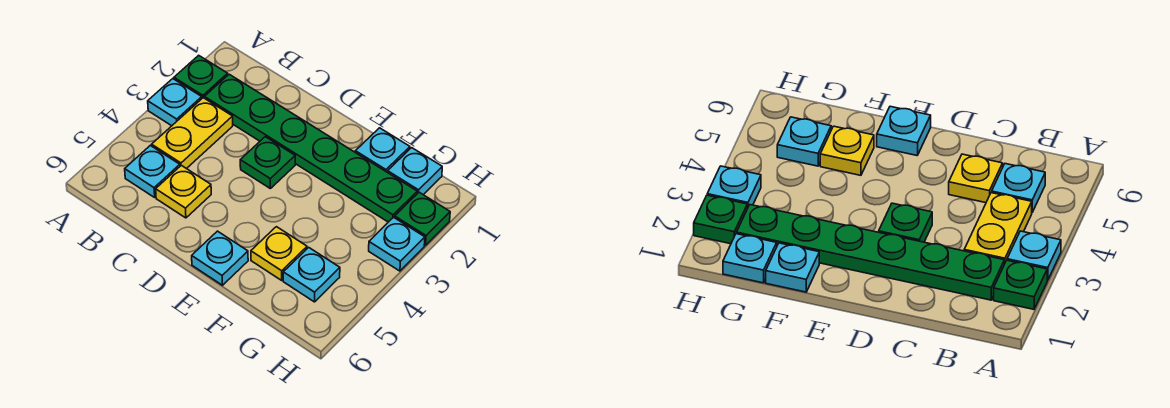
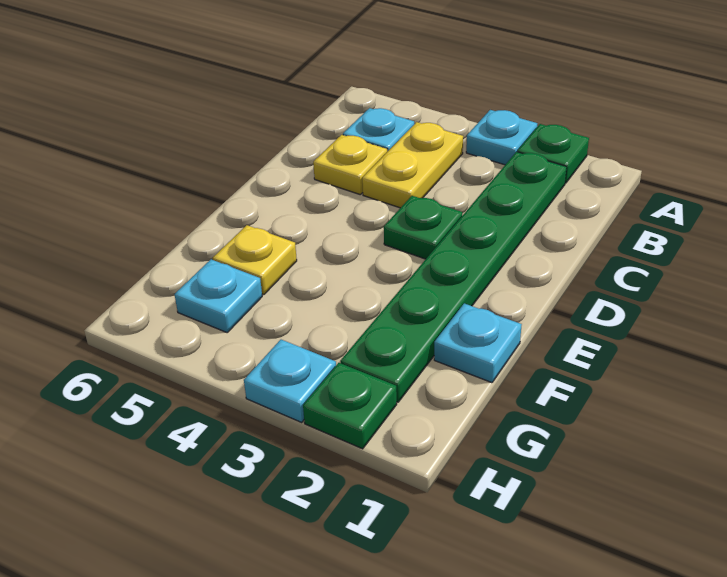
yellow 1x2 plate [152,98,233,169] -> yellow 1x2 plate turned to [362,122,463,208]
cyan 1x1 plate [192,231,248,285] -> none
cyan 1x1 plate [388,148,442,195] -> none

